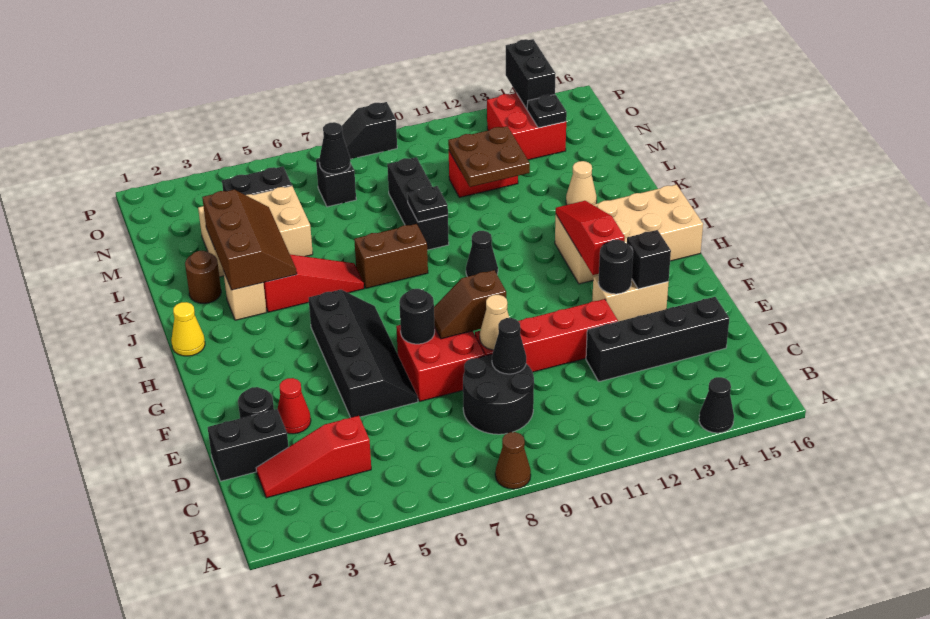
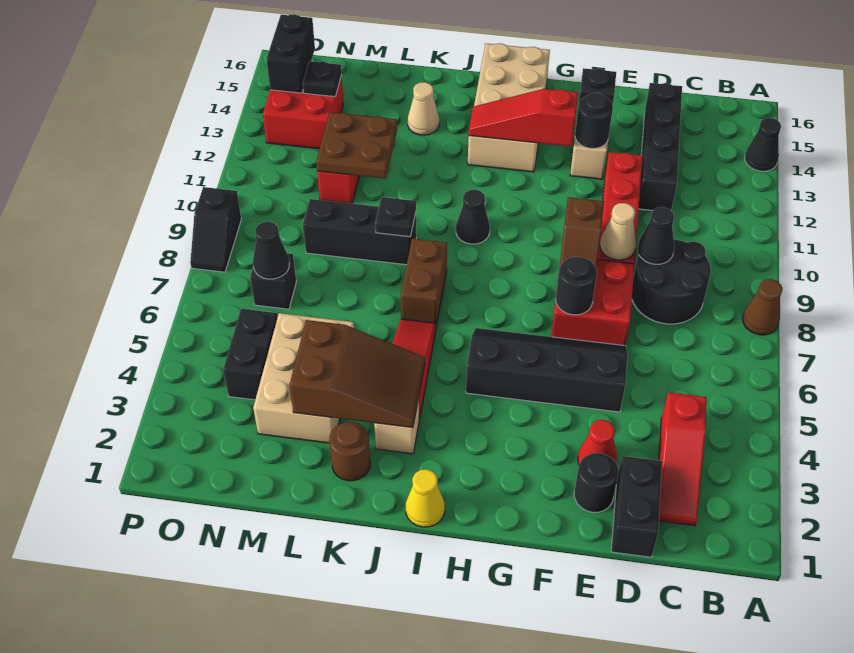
brown 2x3 slope [202,190,297,290] -> brown 2x3 slope turned to [290,320,425,428]
black 1x2 brick [506,39,556,109] -> black 1x2 brick turned to [266,14,315,93]

